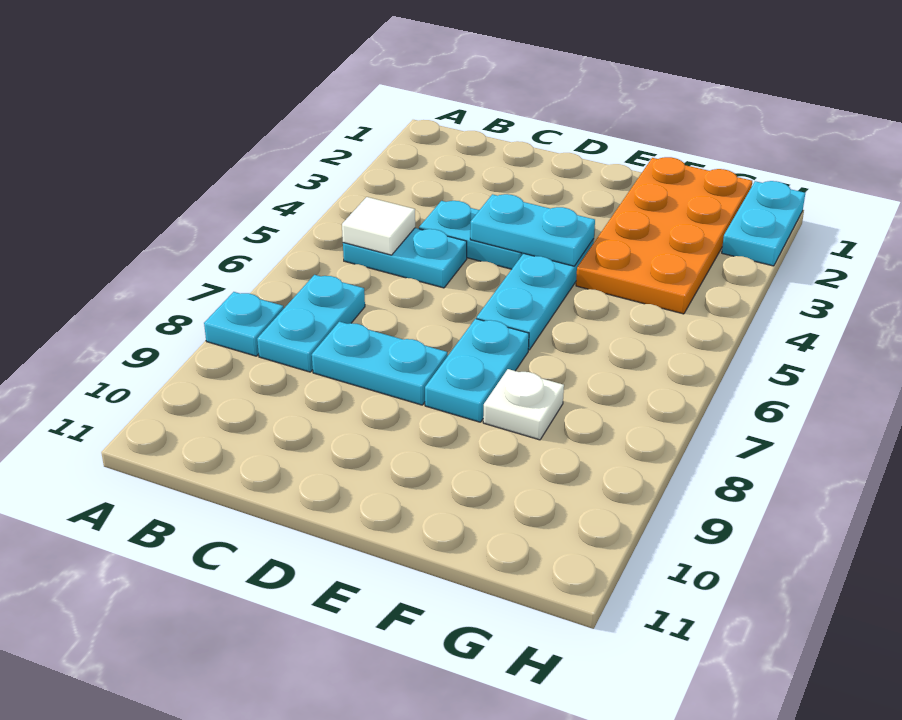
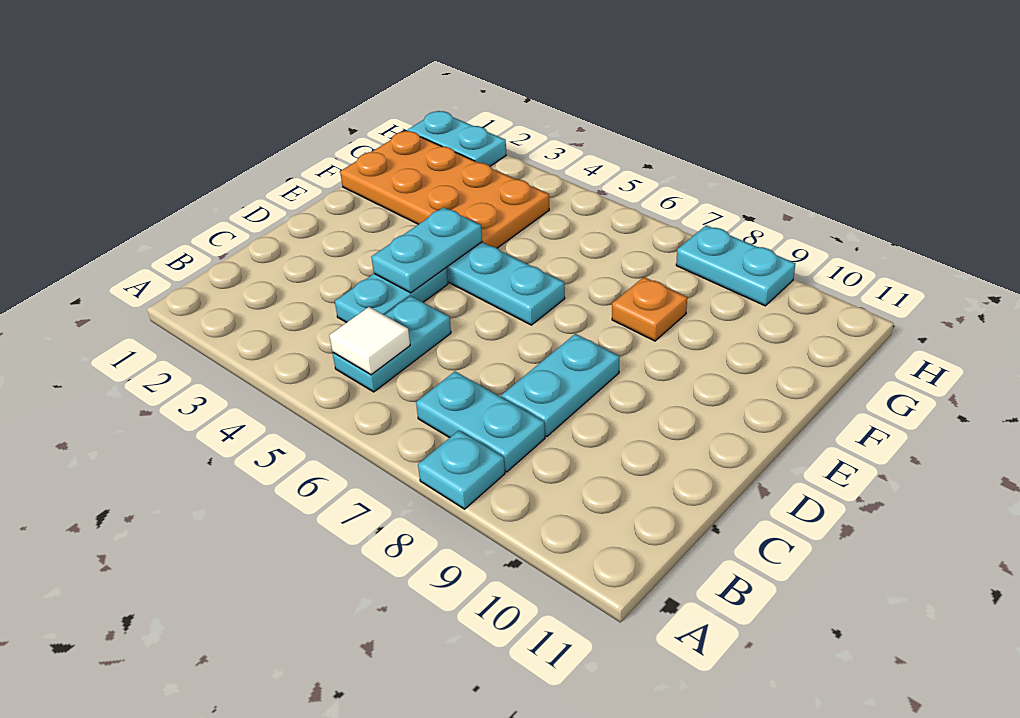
cyan 1x2 plate [425,319,529,422] -> cyan 1x2 plate moved to [676,225,795,306]
white 1x1 plate [483,369,564,440] -> orange 1x1 plate [612,277,687,341]

